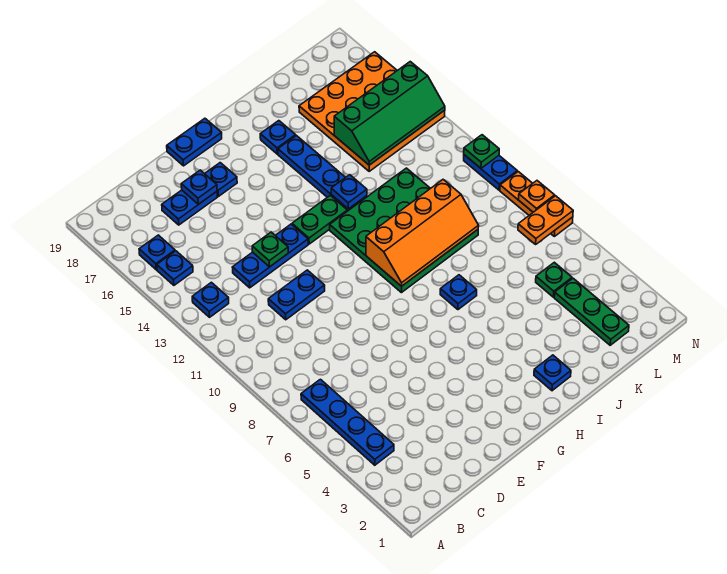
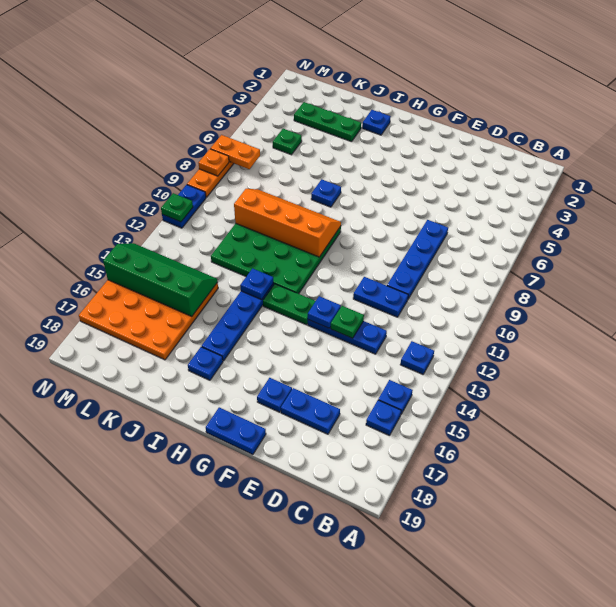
blue 1x4 plate [301,379,394,465] -> blue 1x4 plate moved to [387,220,448,299]
blue 1x1 plate [181,170,217,204] -> blue 1x1 plate moved to [308,296,341,328]
green 1x3 plate [554,278,629,345] -> green 1x3 plate turned to [294,102,361,142]

